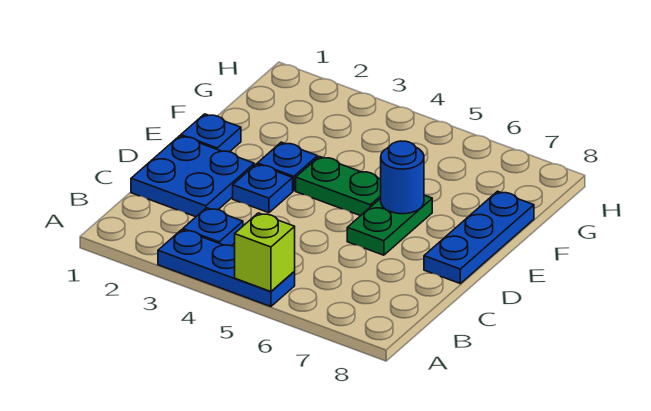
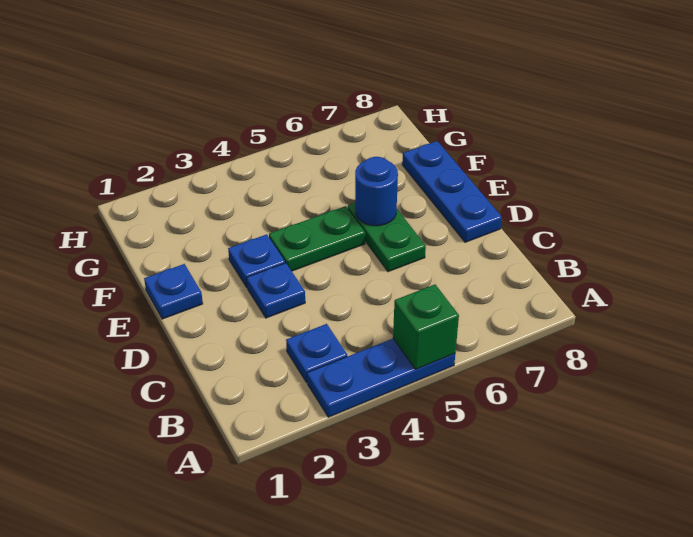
lime 1x1 brick [235,213,295,292] -> green 1x1 brick [393,285,459,369]
blue 2x2 plate [131,136,254,217] -> none

